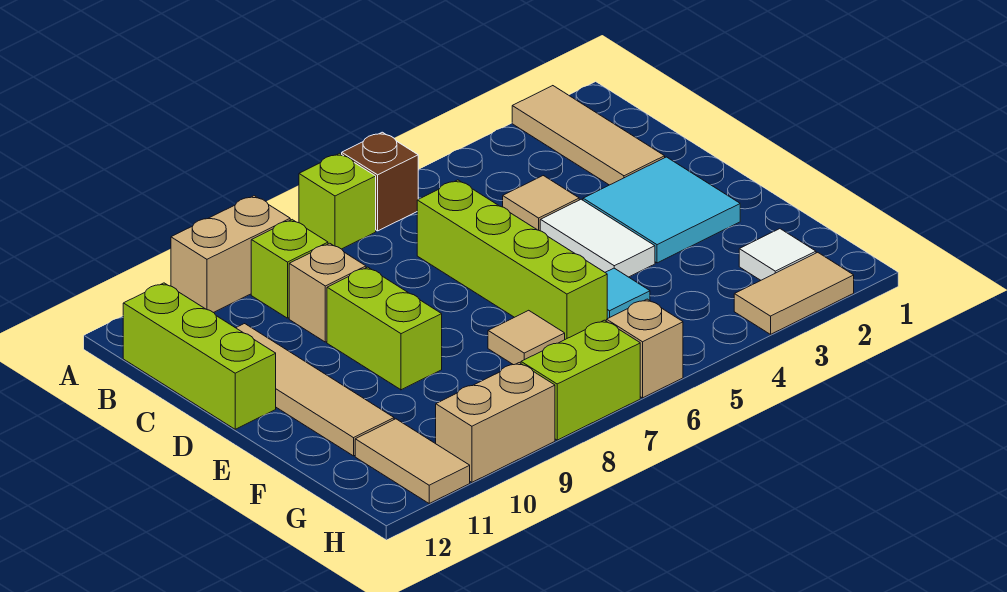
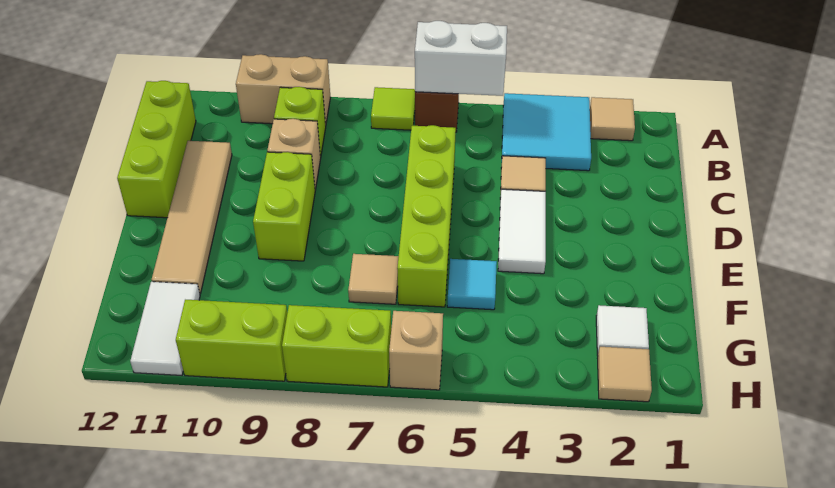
tan 1x3 tile [512,86,665,185] -> tan 1x1 tile [590,97,635,141]
none -> white 1x2 brick [415,21,507,96]
lime 1x1 brick [299,153,376,249] -> lime 1x1 tile [371,87,415,130]
cyan 2x2 tile [583,157,740,263] -> cyan 2x2 tile moved to [502,93,591,171]
tan 1x2 tile [355,419,470,503] -> white 1x2 tile [130,282,200,375]
tan 1x2 tile [734,252,854,334] -> tan 1x1 tile [597,347,652,402]
tan 1x2 brick [436,363,555,482] -> lime 1x2 brick [176,300,287,381]

